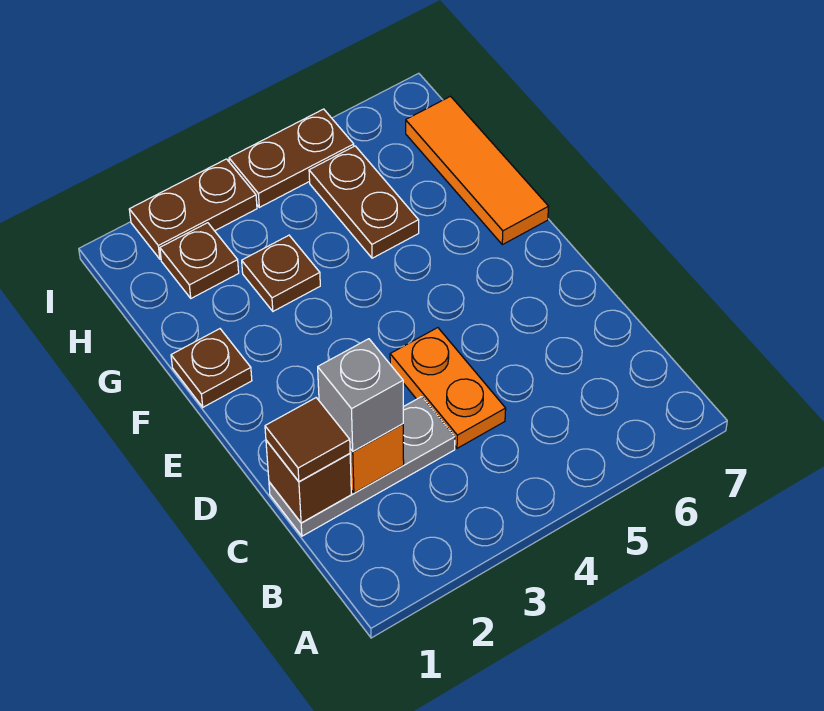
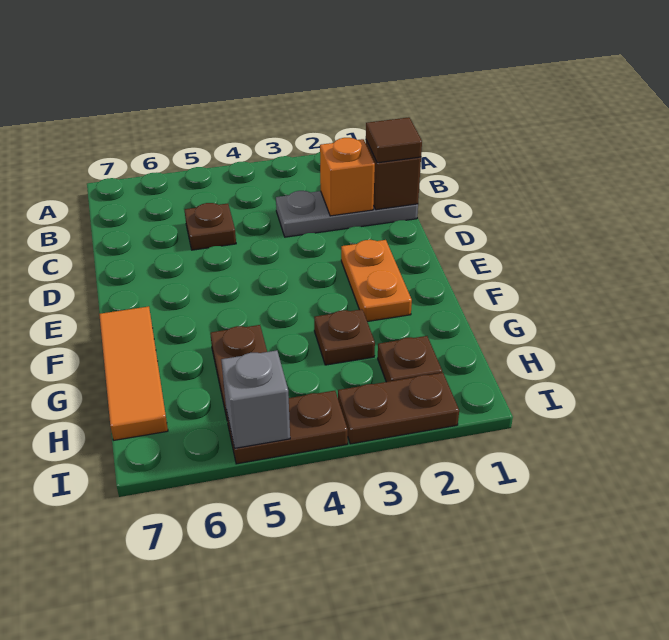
grey 1x1 brick [318,339,403,451] -> grey 1x1 brick moved to [221,350,290,448]
orange 1x2 plate [390,328,506,448] -> orange 1x2 plate moved to [341,240,412,322]
brown 1x1 plate [171,329,252,407] -> brown 1x1 plate moved to [185,203,236,250]

